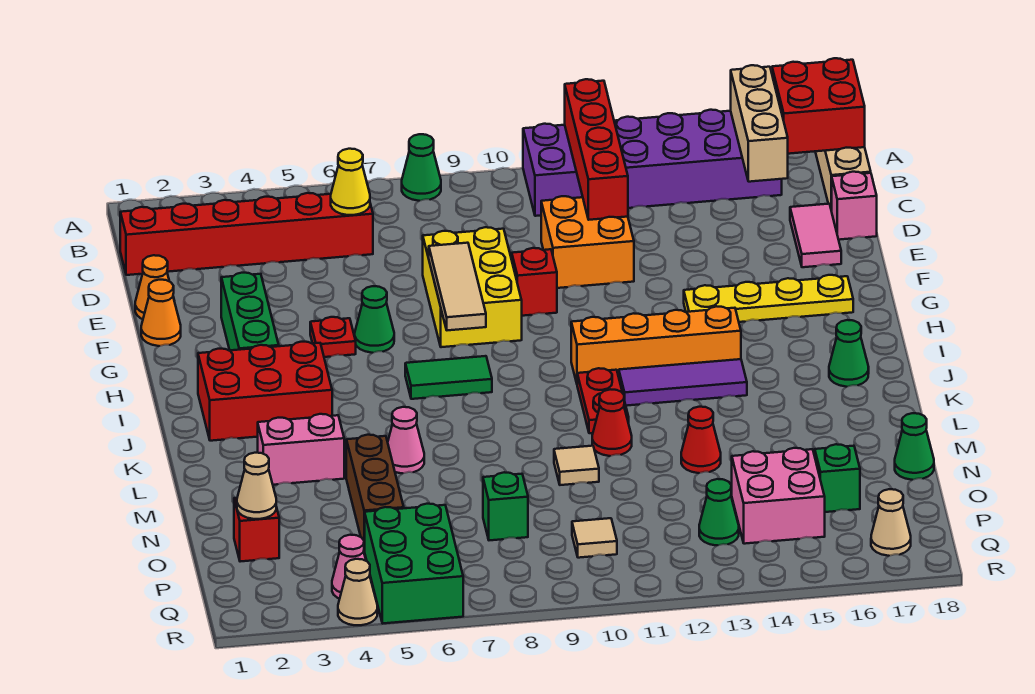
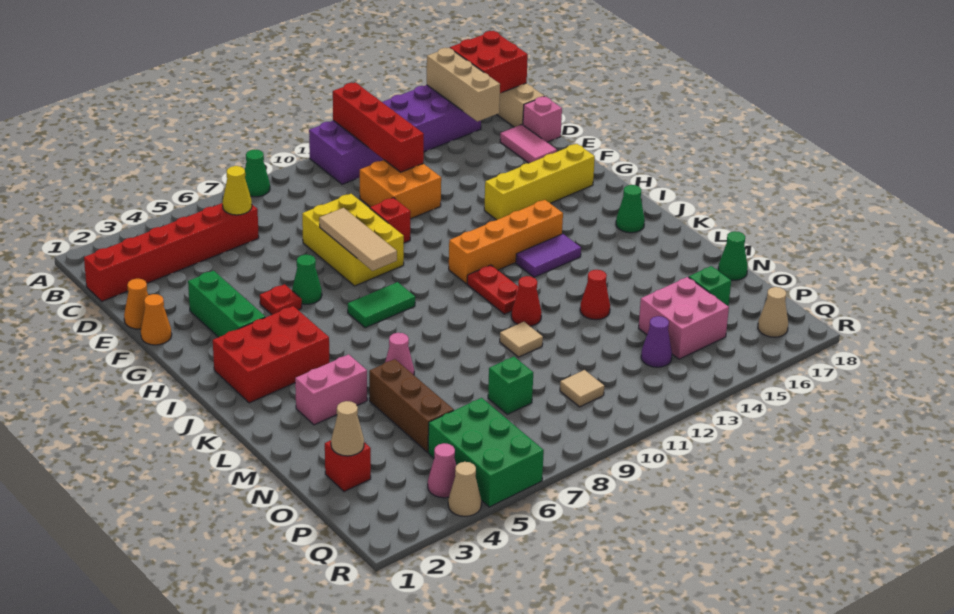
yellow 1x4 plate [684,275,853,322] -> yellow 1x4 brick [484,144,595,220]
purple 1x3 tile [619,359,747,406] -> purple 1x2 tile [516,234,581,277]
green 1x1 cone [699,479,739,545] -> purple 1x1 cone [641,316,672,367]

